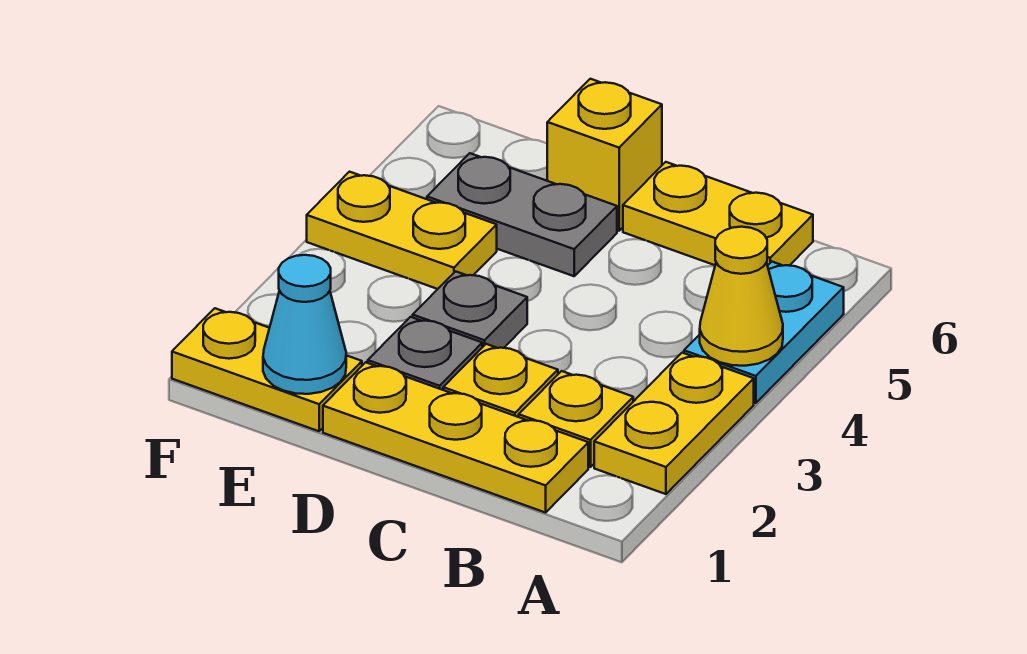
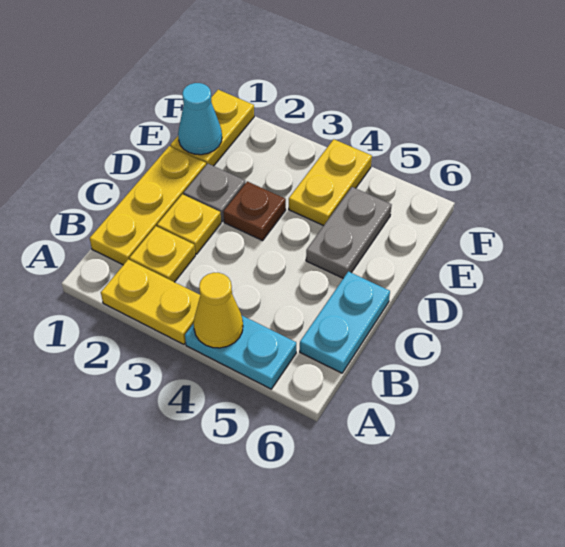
yellow 1x2 plate [623,162,813,266] -> cyan 1x2 plate [300,271,390,373]
grey 1x1 plate [413,271,527,348] -> brown 1x1 plate [223,181,286,241]
yellow 1x1 brick [547,79,662,231] -> none

